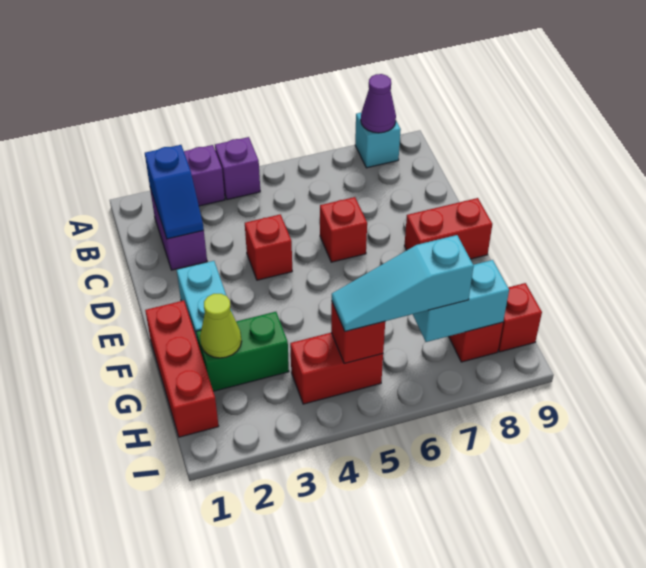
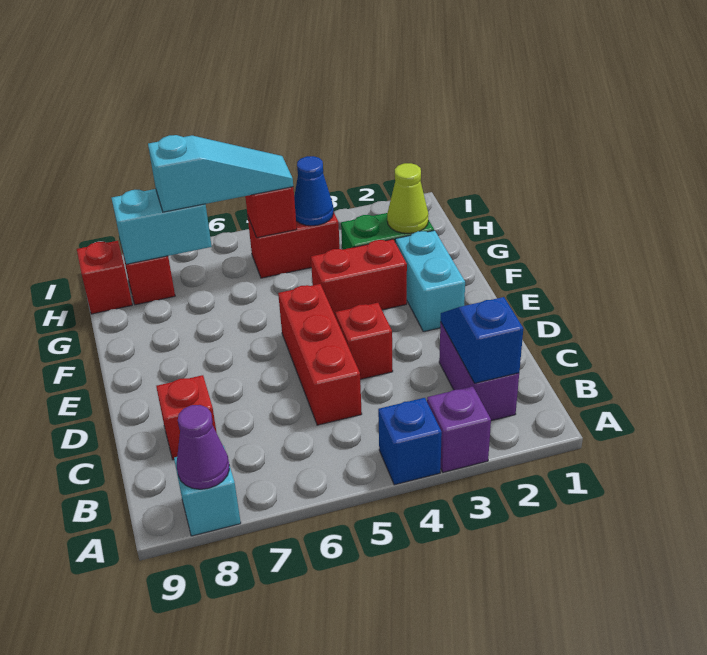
purple 1x1 brick [215,137,260,200] -> blue 1x1 brick [378,398,442,485]
red 1x1 brick [320,197,367,262] -> red 1x1 brick moved to [156,375,217,460]
red 1x2 brick [404,198,492,259] -> red 1x2 brick moved to [311,239,407,317]
red 1x3 brick [145,301,219,437] -> red 1x3 brick moved to [278,284,362,425]
none -> blue 1x1 cone [294,156,333,226]

